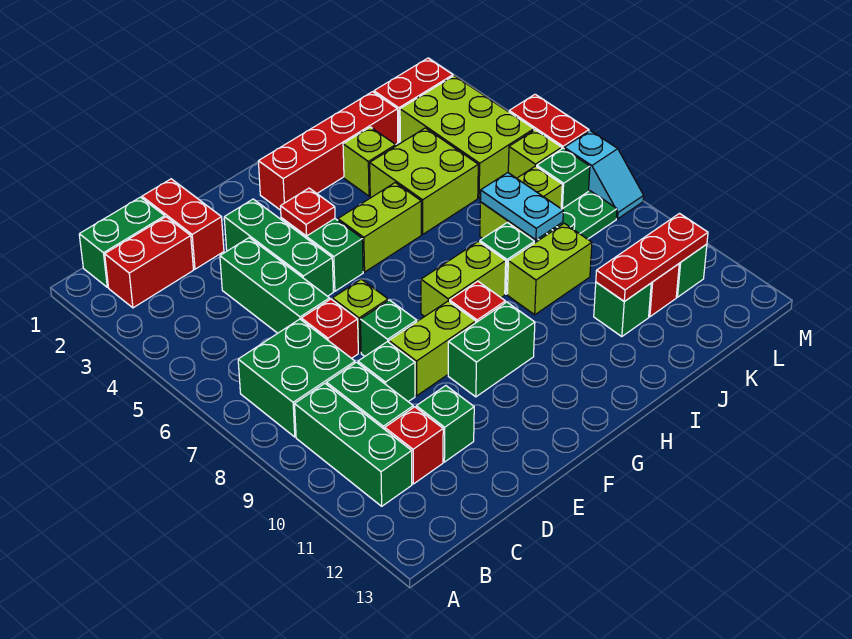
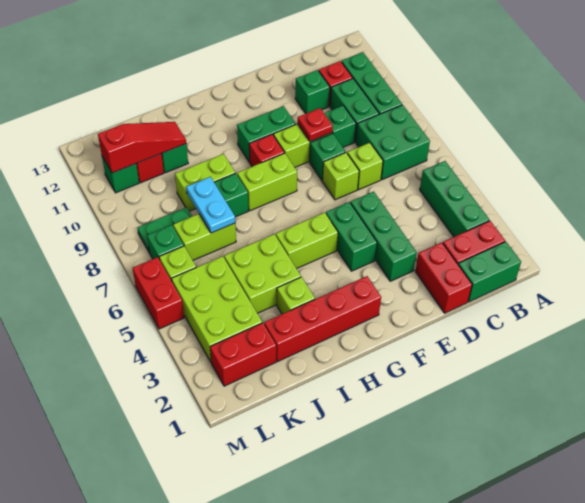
green 1x3 brick [220,238,330,333] -> green 1x3 brick moved to [420,161,489,237]
red 1x1 brick [301,299,358,358] -> lime 1x1 brick [347,143,383,190]
red 1x1 plate [280,188,335,236] -> red 1x1 plate moved to [297,108,333,141]
red 1x3 plate [596,214,708,301] -> red 1x3 slope [98,122,186,173]
cyan 1x2 slope [564,131,644,219] -> none

